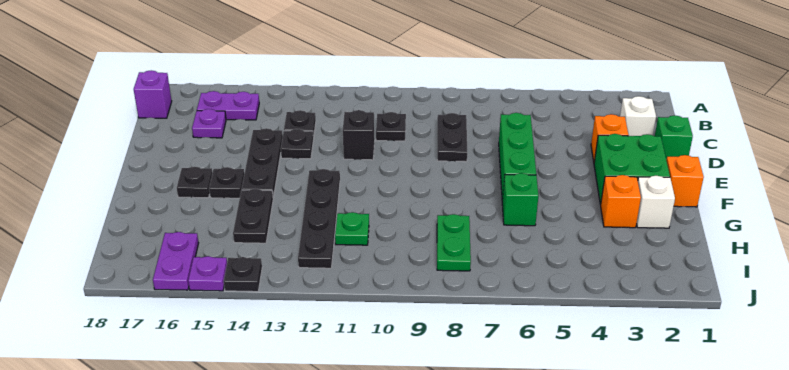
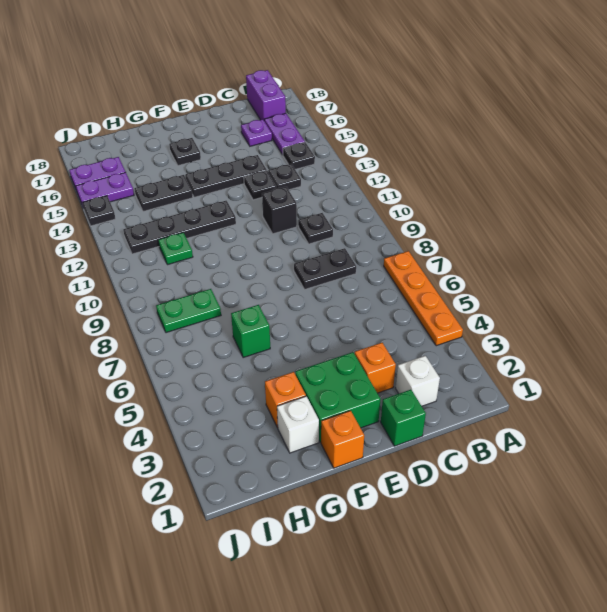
none -> orange 1x4 plate [384,251,463,346]
purple 1x1 brick [134,70,172,118] -> purple 1x2 brick [246,70,286,120]
green 1x3 brick [499,113,536,203] -> none
black 1x1 plate [209,167,244,198] -> black 1x1 plate moved to [283,142,315,169]
purple 1x1 plate [188,256,227,291] -> purple 1x2 plate [76,172,134,206]

